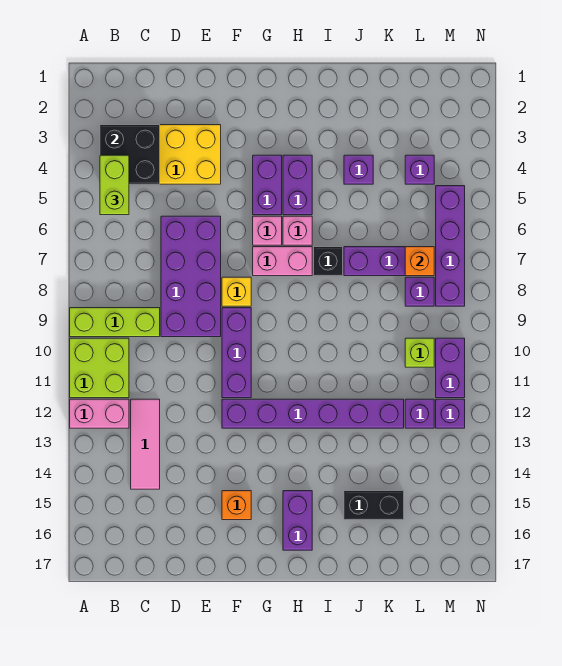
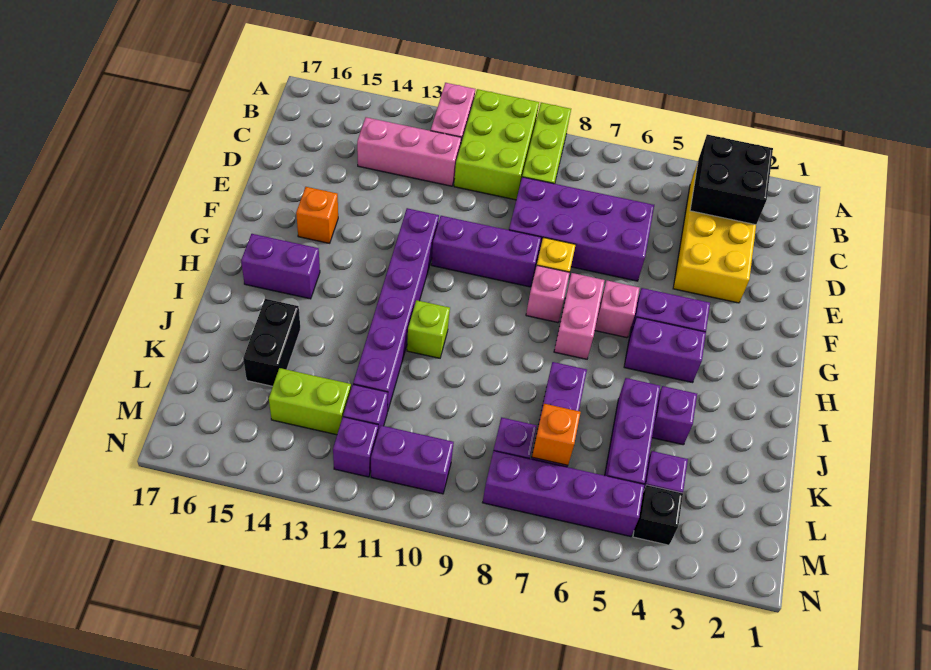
lime 2x2 brick [70,338,129,398] -> lime 2x3 brick [454,89,539,200]
lime 1x2 brick [100,155,129,215] -> lime 1x2 brick moved to [269,368,351,435]
pink 1x3 tile [131,399,160,489] -> pink 1x3 brick [357,117,461,186]
pink 1x1 brick [283,216,312,245] -> pink 1x1 brick moved to [526,265,570,323]
black 1x1 brick [314,247,343,276] -> black 1x1 brick moved to [633,485,683,545]
none -> purple 1x3 brick [605,378,660,484]
lime 1x1 brick [405,338,434,367] -> lime 1x1 brick moved to [407,300,450,358]

